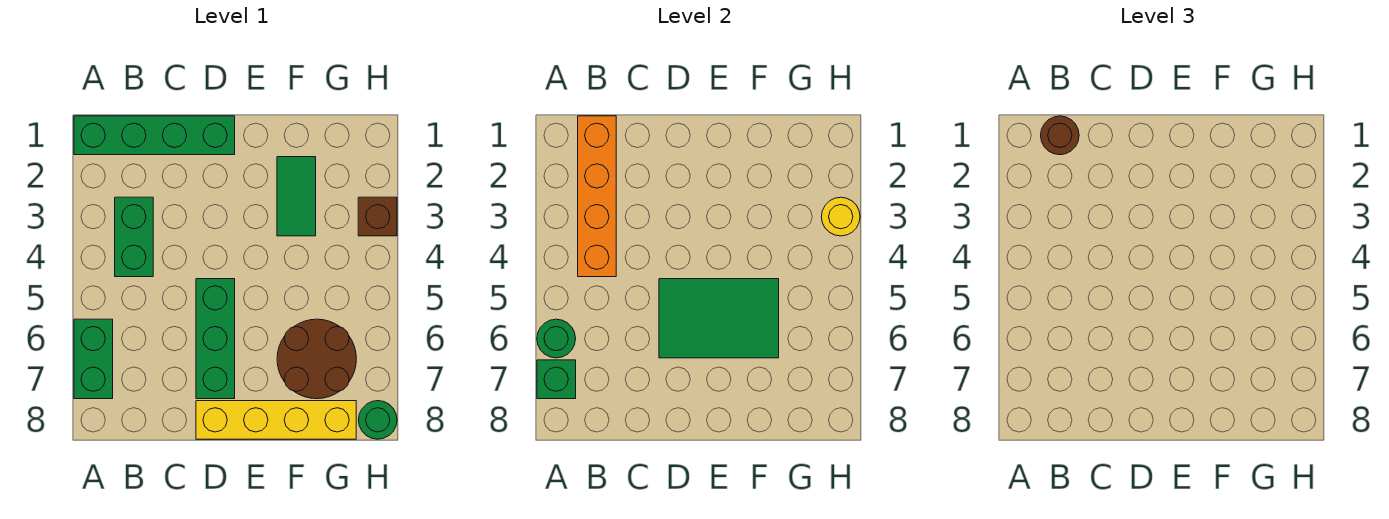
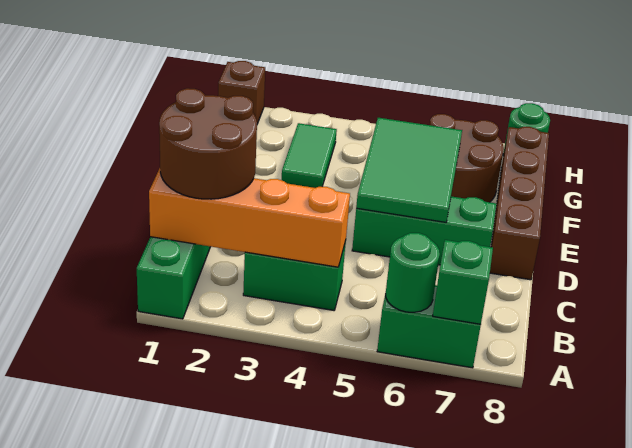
brown 1x1 round brick [1041,116,1079,155] -> brown 2x2 round brick [159,88,257,199]
yellow 1x4 brick [196,401,356,439] -> brown 1x4 brick [490,127,549,280]
green 1x2 tile [277,157,316,236] -> green 1x2 tile turned to [282,123,337,188]
brown 1x1 brick [358,197,397,236] -> brown 1x1 brick moved to [218,61,265,124]
yellow 1x1 round brick [821,197,860,236] -> none

